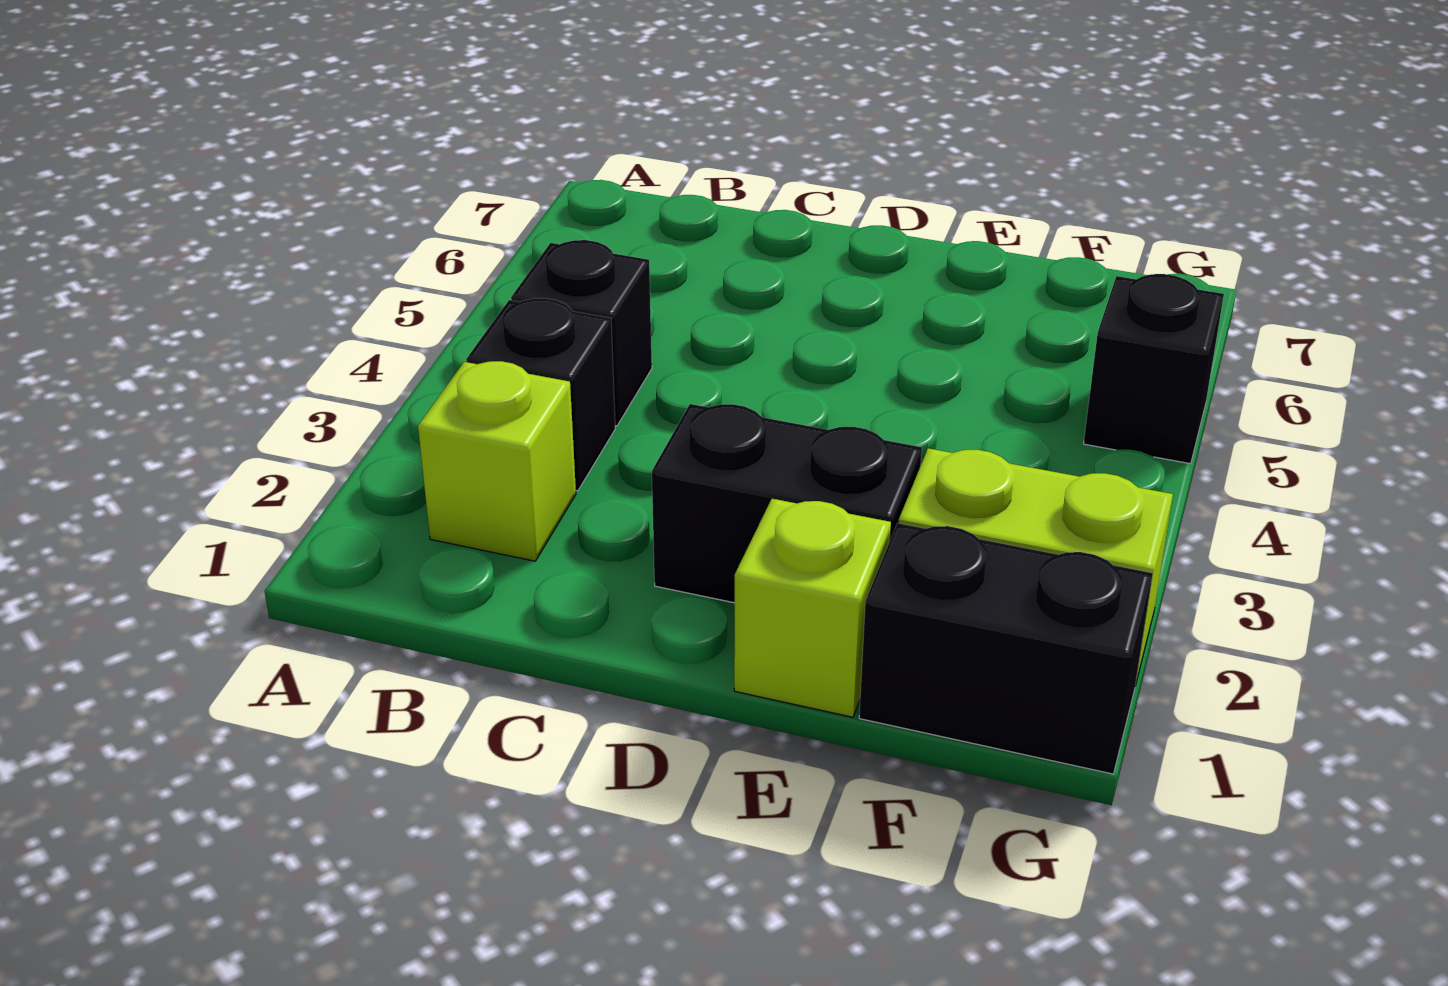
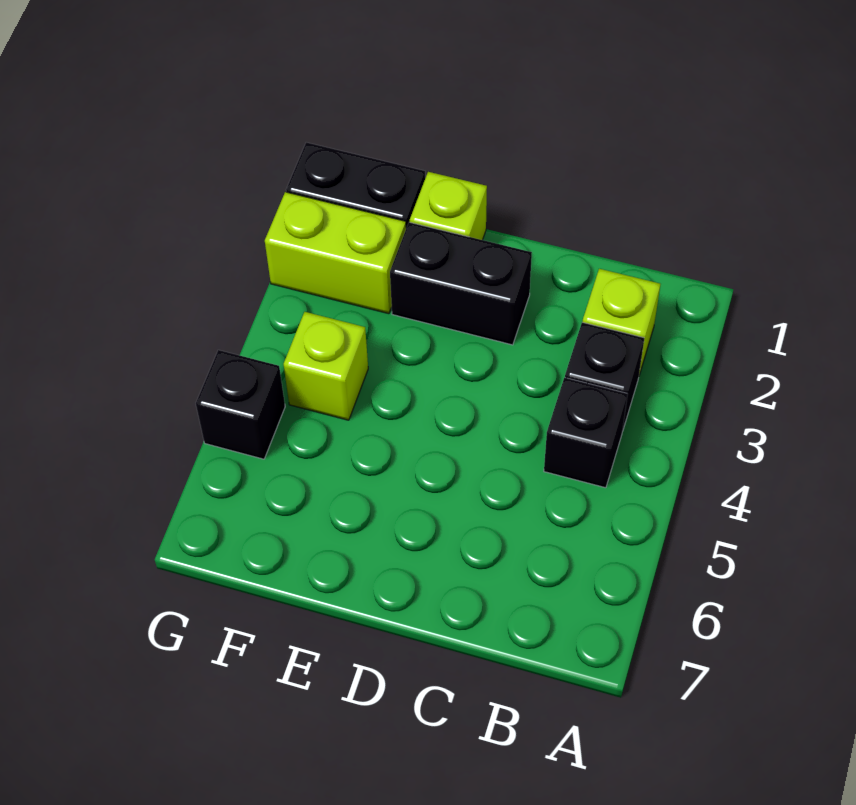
none -> lime 1x1 brick [284,312,368,420]

